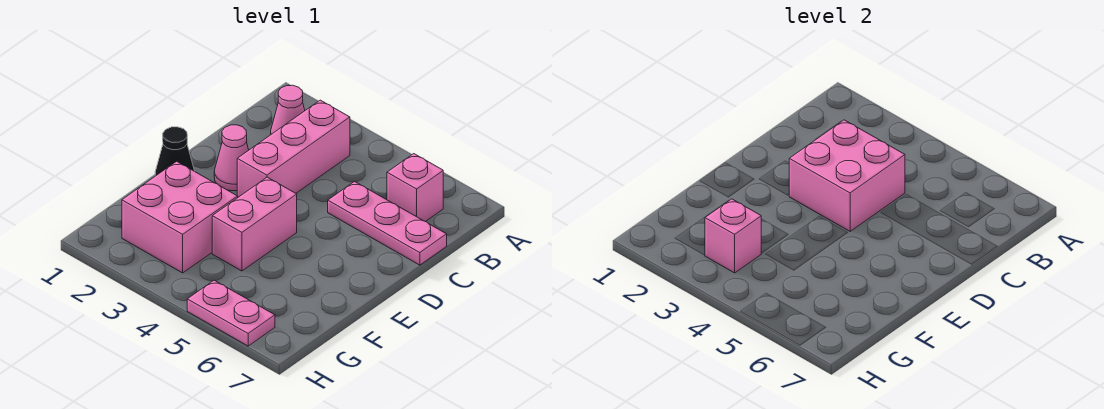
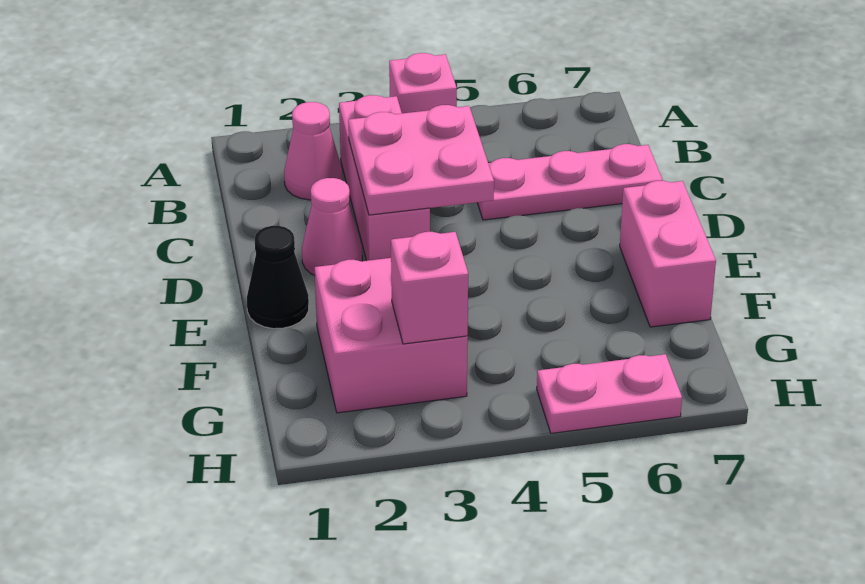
pink 1x1 brick [387,154,443,222] -> pink 1x1 brick moved to [389,53,457,113]
pink 2x2 brick [789,120,905,231] -> pink 2x2 plate [348,105,494,215]
pink 1x2 brick [212,177,297,271] -> pink 1x2 brick moved to [620,181,716,327]

